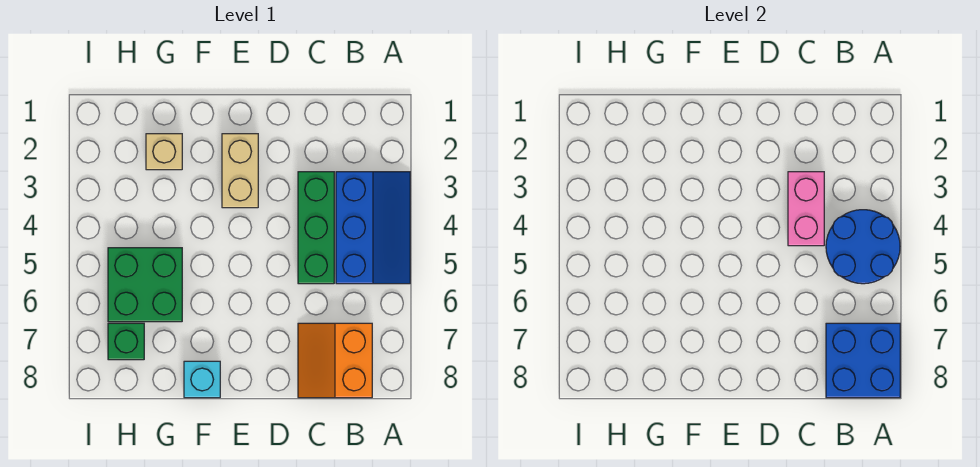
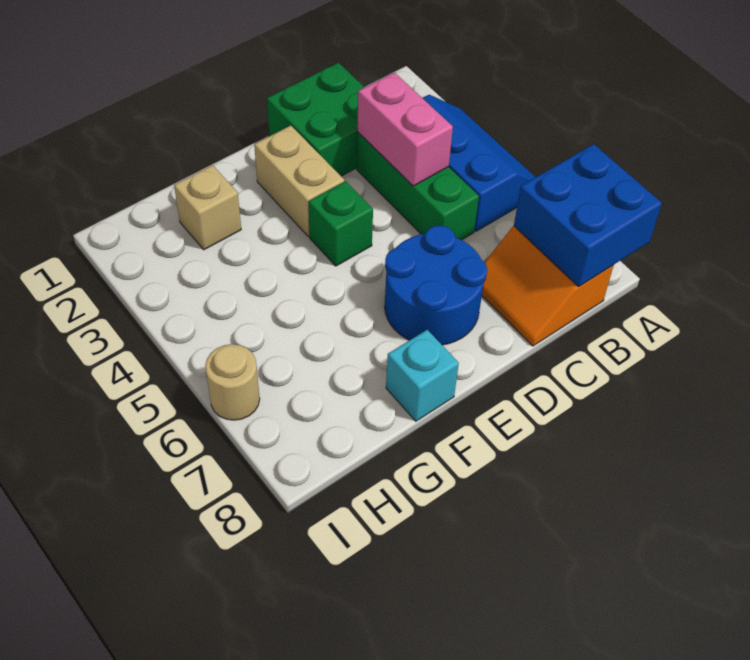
blue 2x2 round brick [826,210,900,284] -> blue 2x2 round brick moved to [385,226,487,345]
green 2x2 brick [108,248,182,322] -> green 2x2 brick moved to [267,63,364,176]
green 1x1 brick [108,323,144,360] -> green 1x1 brick moved to [308,181,373,266]
none -> tan 1x1 round brick [205,344,260,420]

